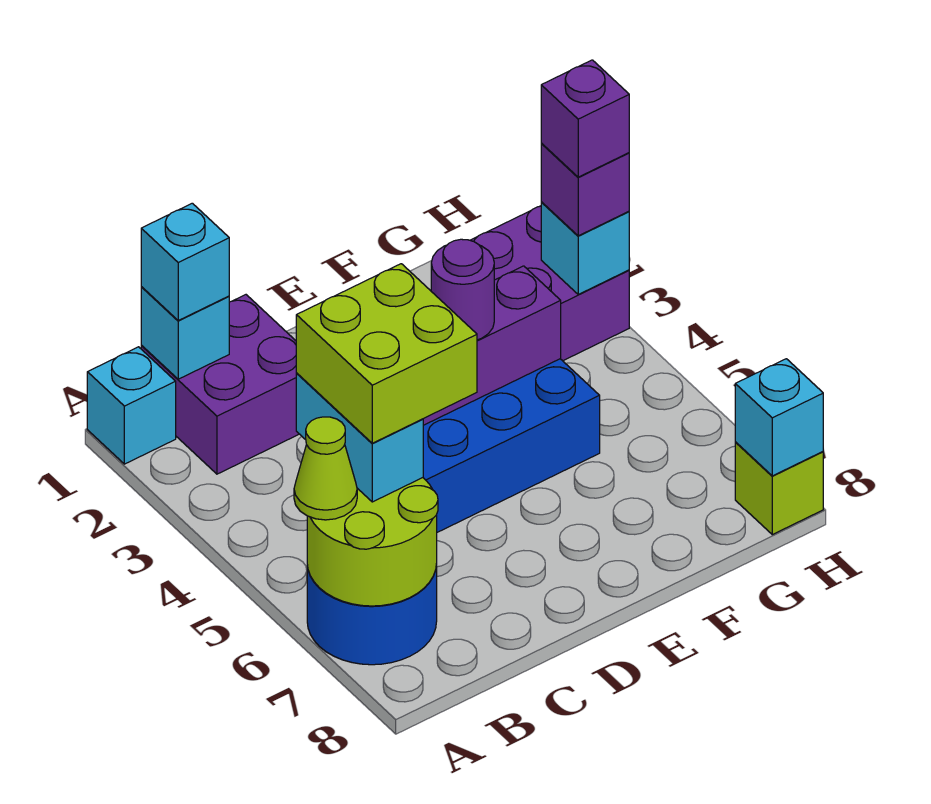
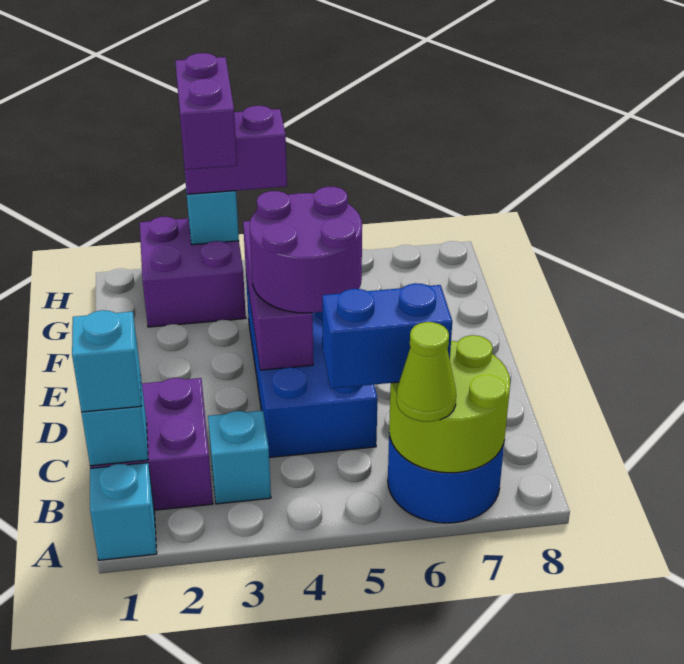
cyan 1x2 brick [296,374,423,502] -> blue 1x2 brick [322,283,452,389]
lime 2x2 brick [296,264,477,443] -> none
purple 1x1 round brick [431,239,494,340] -> purple 2x2 round brick [250,187,362,313]
purple 1x1 brick [541,144,629,236] -> purple 1x2 brick [181,106,287,194]
purple 1x1 brick [541,60,629,177] -> purple 1x2 brick [175,53,237,170]
lime 1x1 brick [735,442,823,535] -> none
cyan 1x1 brick [735,359,823,476] -> cyan 1x1 brick moved to [208,411,271,504]

